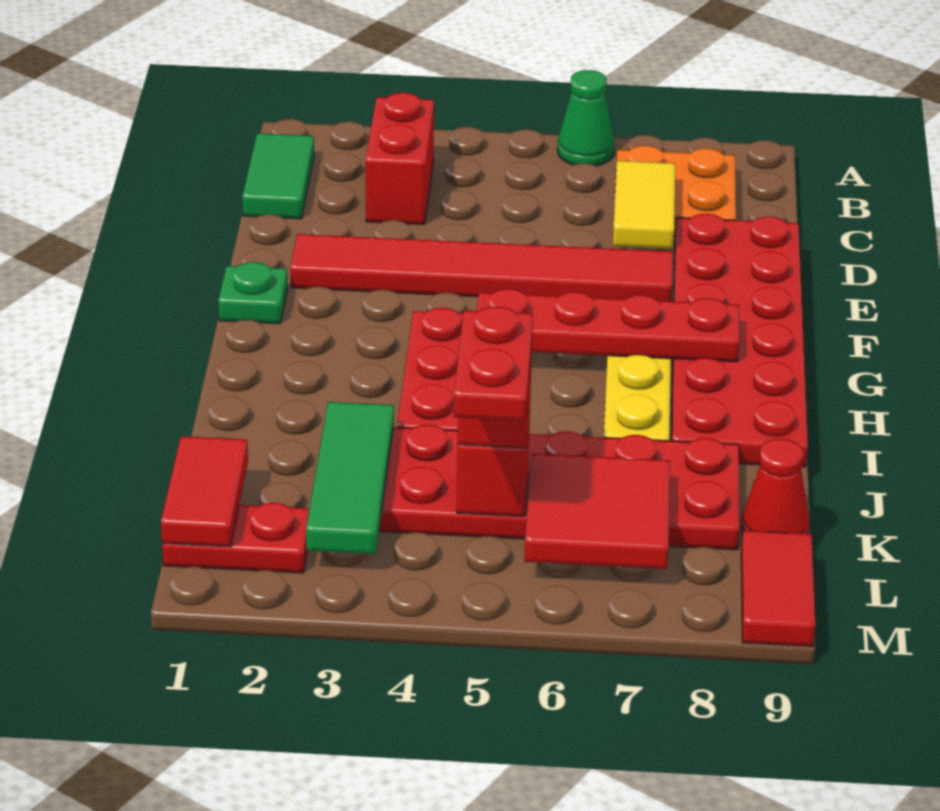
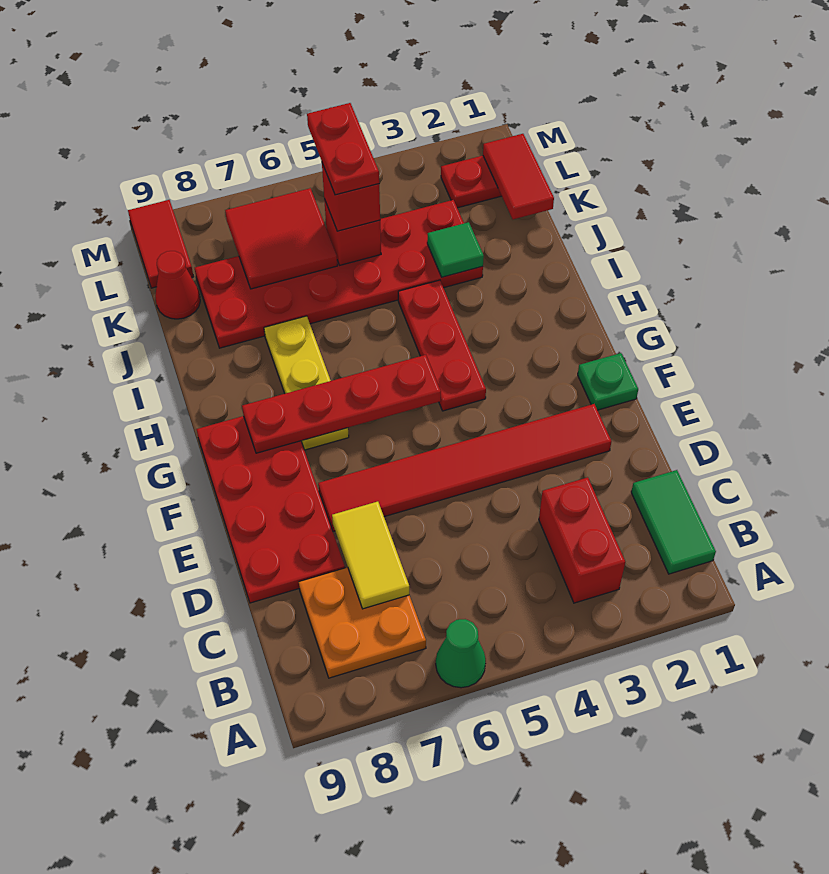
red 2x6 plate [672,214,808,467] -> red 2x4 plate [196,416,345,603]
green 1x3 tile [306,402,394,554] -> green 1x1 tile [427,222,484,277]

